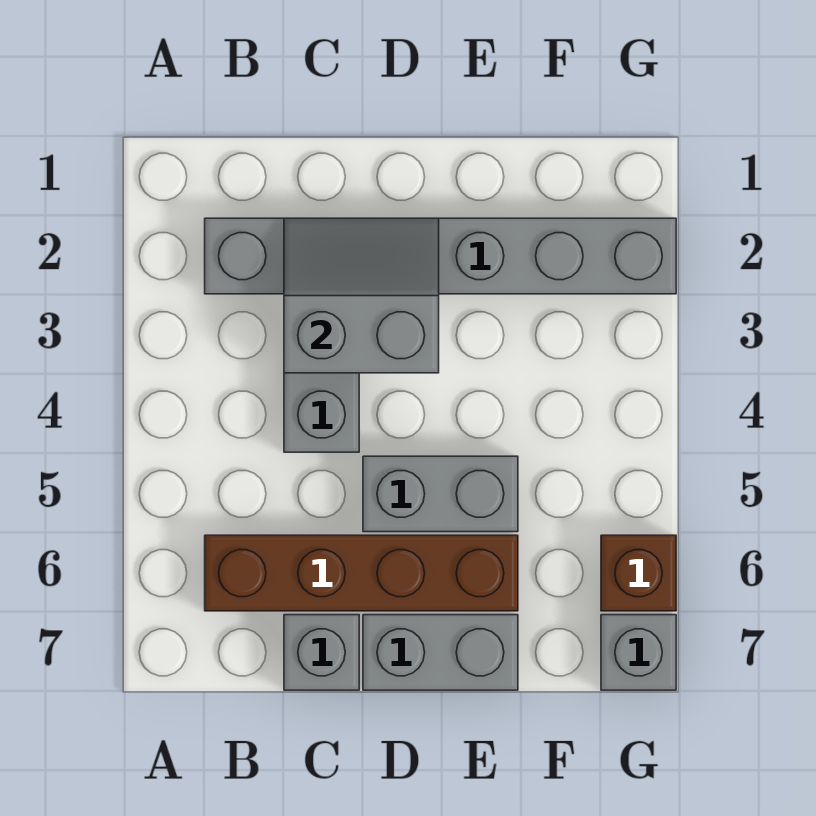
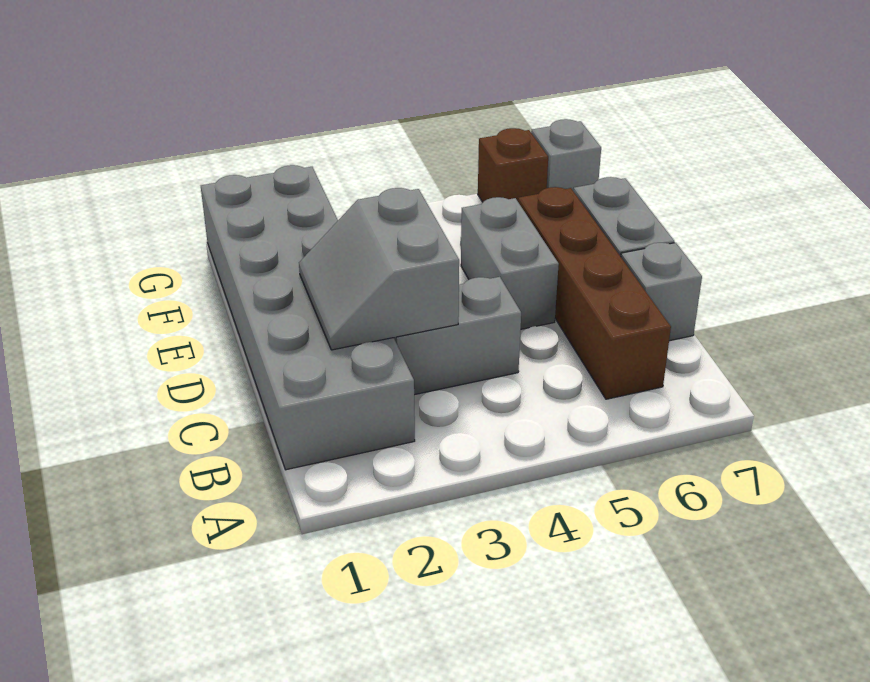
grey 1x6 brick [205,218,676,294] -> grey 2x6 brick [201,165,415,470]

